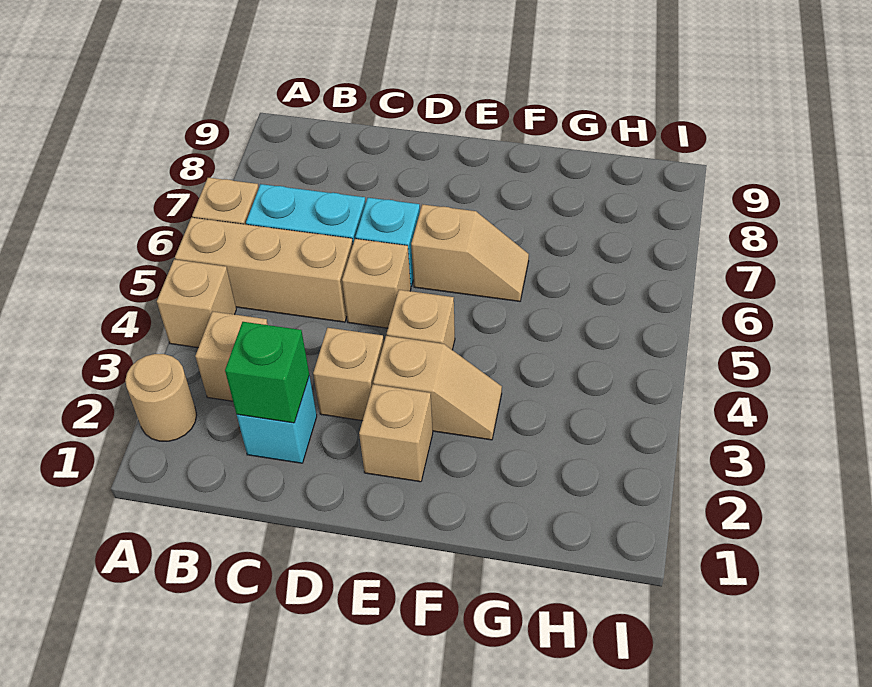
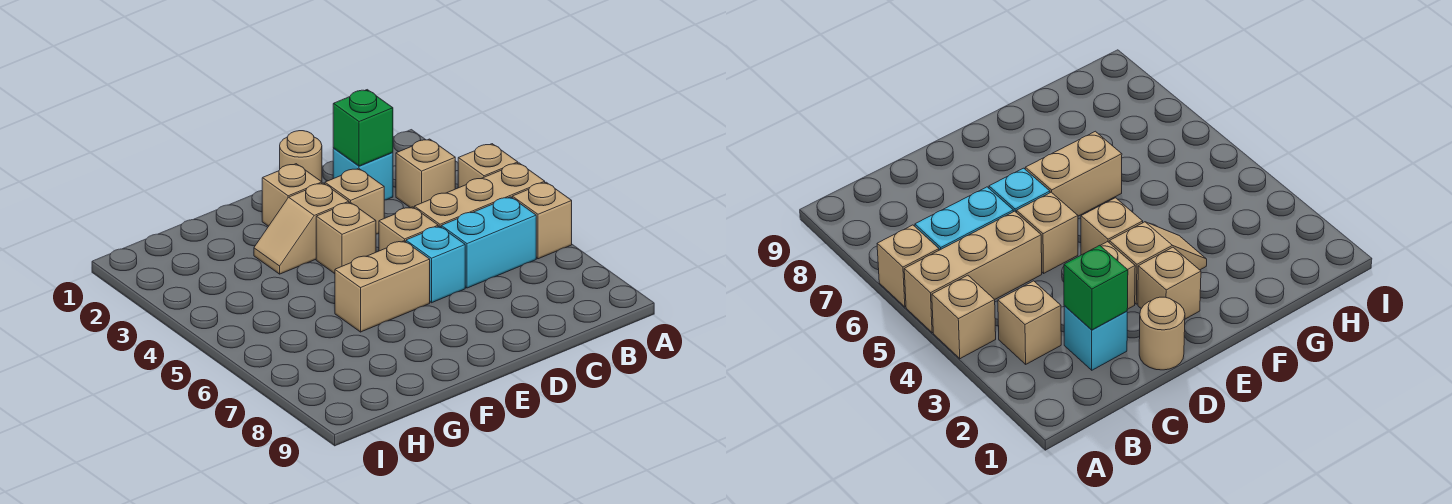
tan 1x1 round brick [125,354,197,441] -> tan 1x1 round brick moved to [280,131,322,182]
tan 1x2 slope [411,204,529,301] -> tan 1x2 brick [335,241,430,332]

